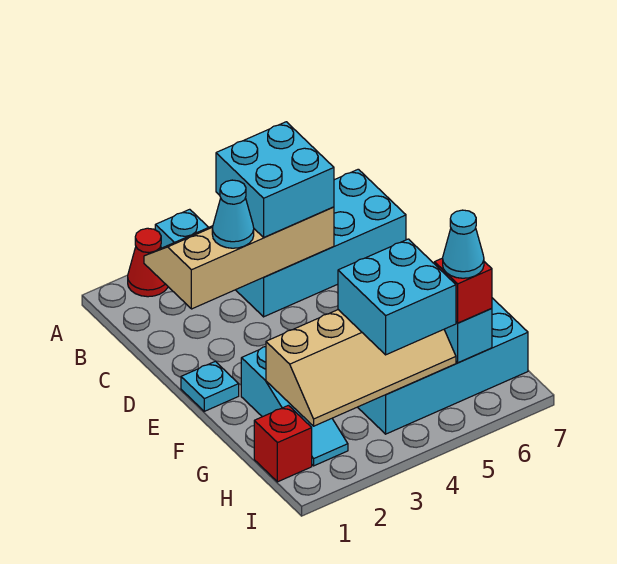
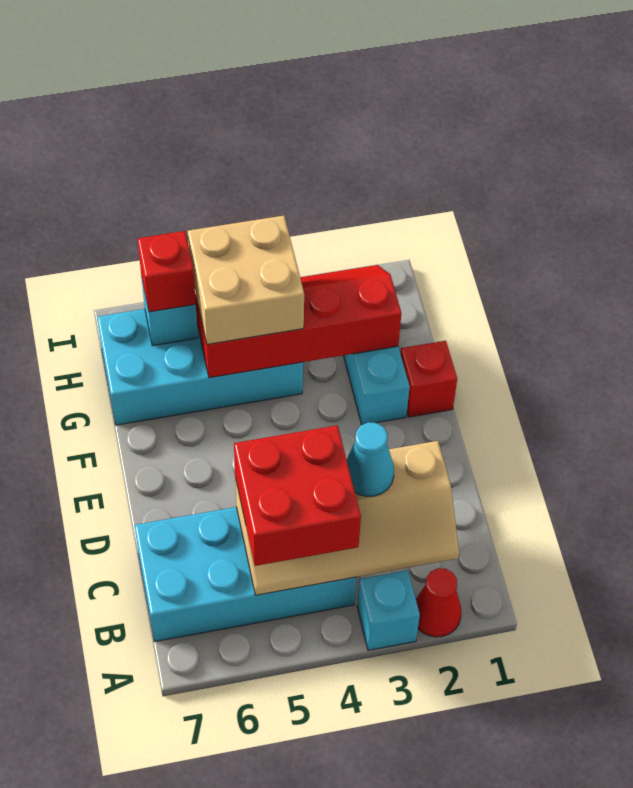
cyan 2x2 brick [216,122,334,237] -> red 2x2 brick [234,425,361,566]
cyan 1x1 plate [181,361,239,411] -> none
tan 2x4 slope [266,310,456,426] -> red 2x4 slope [195,265,401,378]
cyan 2x2 brick [338,239,456,355] -> tan 2x2 brick [188,216,304,344]
red 1x1 brick [254,405,312,482] -> red 1x1 brick moved to [401,341,457,417]
cyan 1x1 cone [443,210,484,278] -> none

